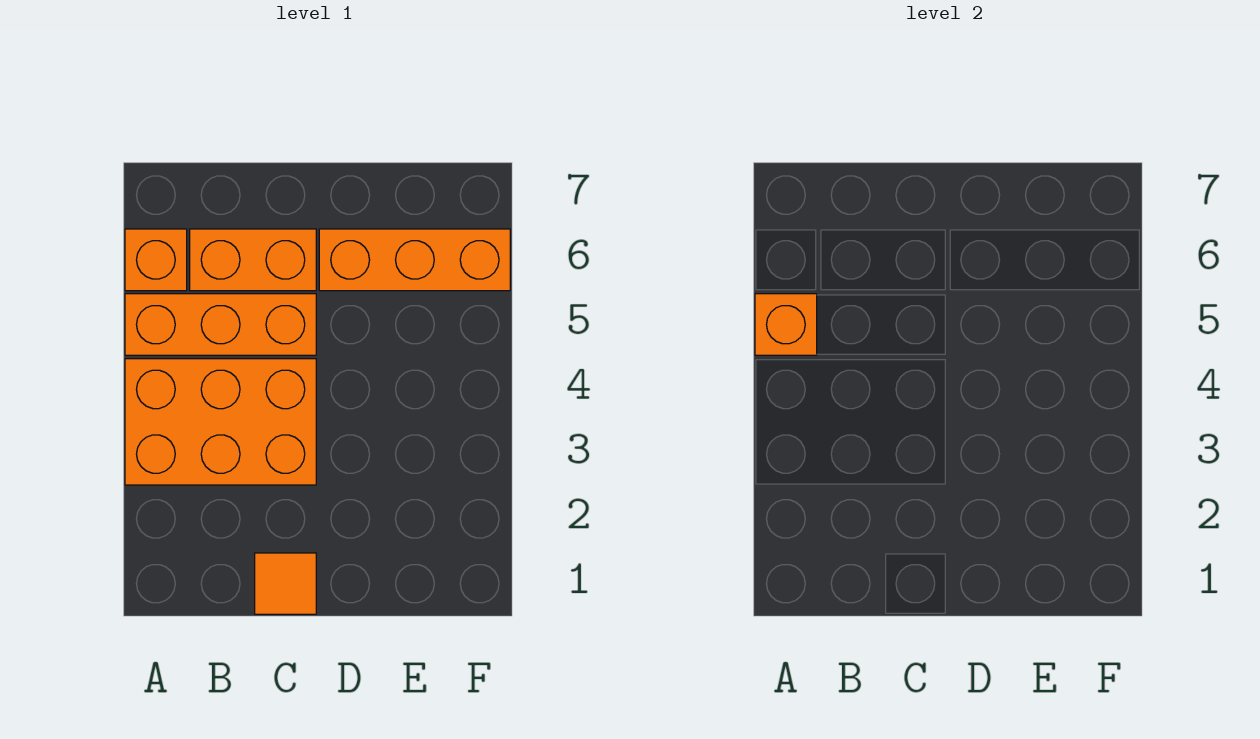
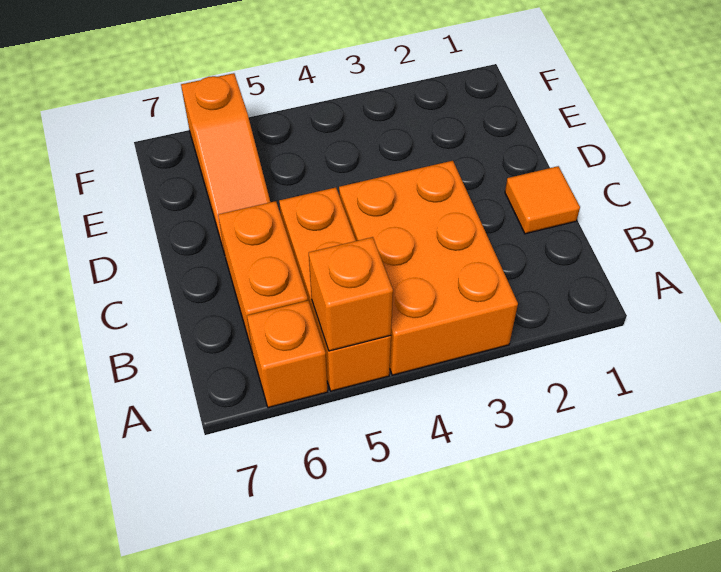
orange 1x3 brick [319,229,510,291] -> orange 1x3 slope [181,73,270,251]

